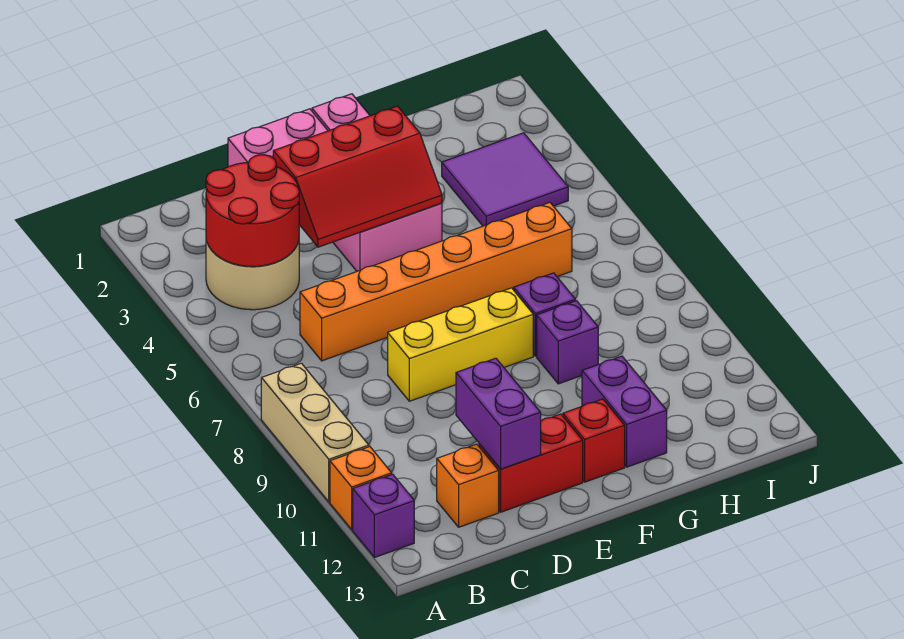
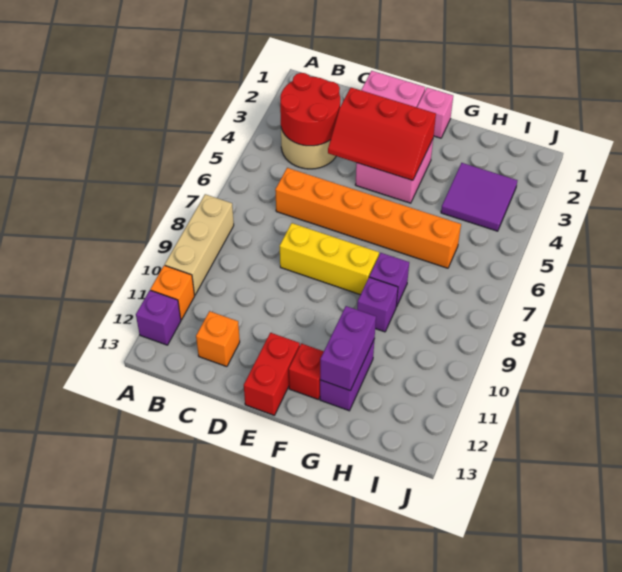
purple 1x2 brick [456,358,541,469] -> purple 1x2 brick moved to [320,306,376,391]
red 1x2 brick [479,414,583,512] -> red 1x2 brick turned to [244,333,300,415]

